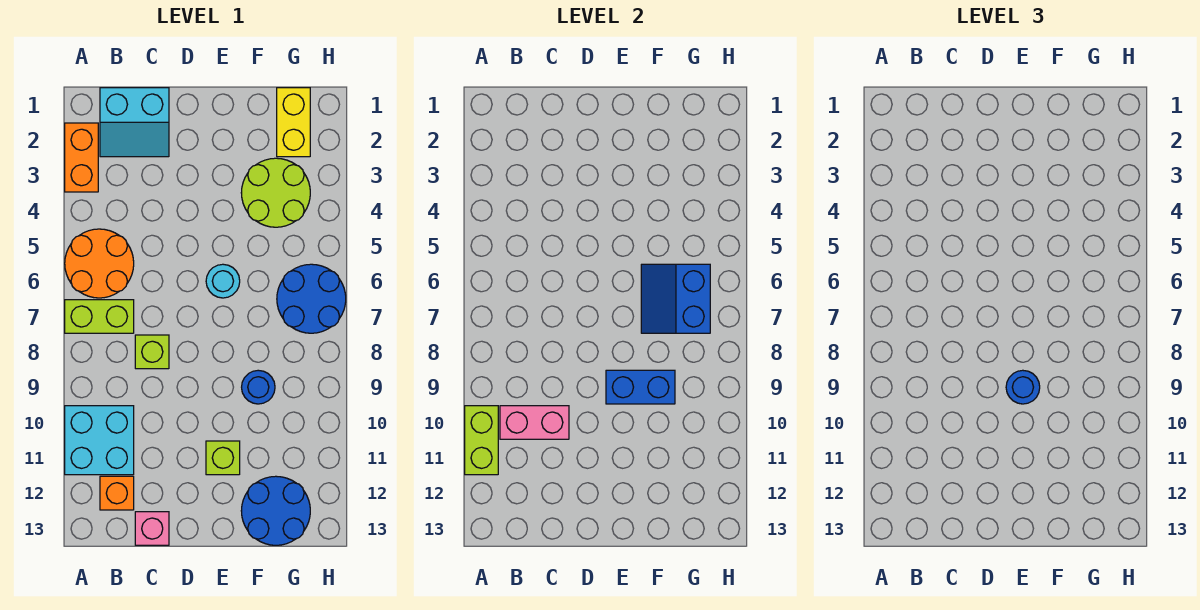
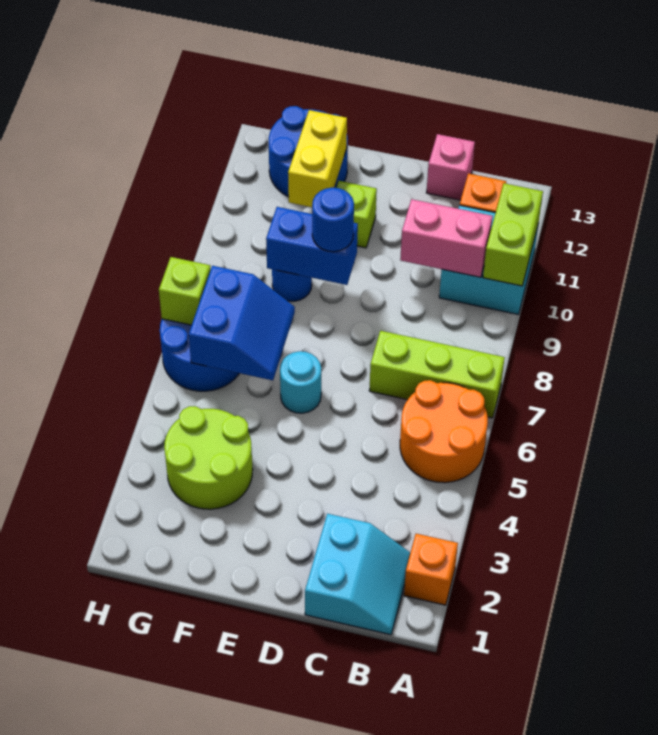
orange 1x2 brick [65,123,98,192] -> orange 1x1 brick [404,534,458,605]
lime 1x2 brick [65,300,134,333] -> lime 1x3 brick [369,331,505,418]
cyan 2x2 slope [100,88,169,157] -> cyan 2x2 slope turned to [305,514,410,635]
lime 1x1 brick [135,335,169,369] -> lime 1x1 brick moved to [159,257,211,325]
yellow 1x2 brick [277,88,310,157] -> yellow 1x2 brick moved to [288,110,347,207]

